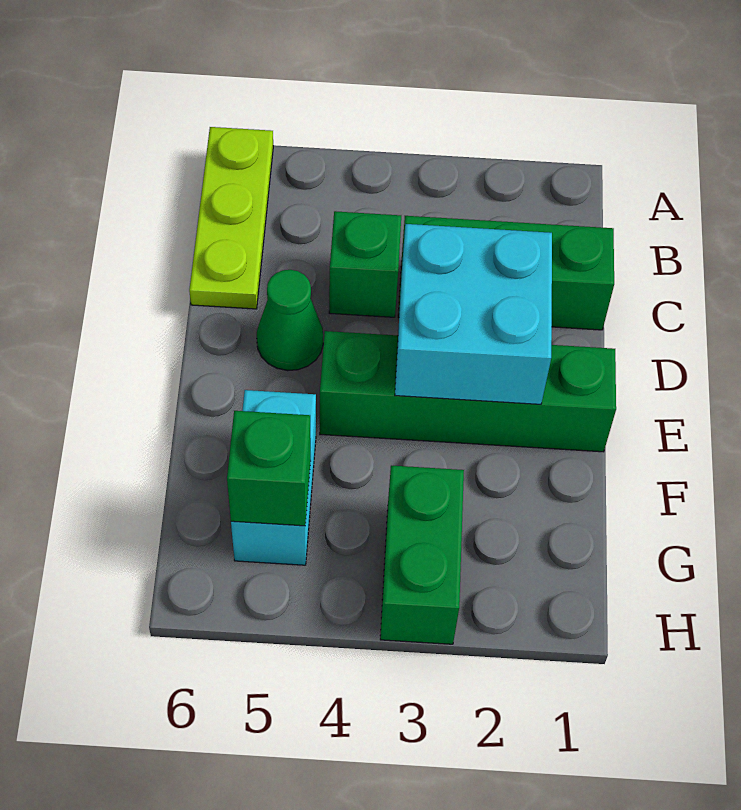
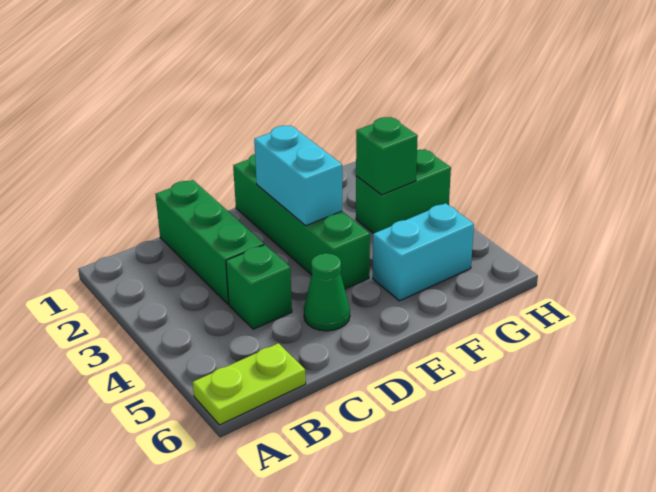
lime 1x3 plate [189,127,273,309] -> lime 1x2 plate [193,343,306,425]
cyan 2x2 brick [395,224,552,404] -> cyan 1x2 brick [254,125,342,226]
green 1x1 brick [227,411,311,526] -> green 1x1 brick moved to [356,117,418,195]

